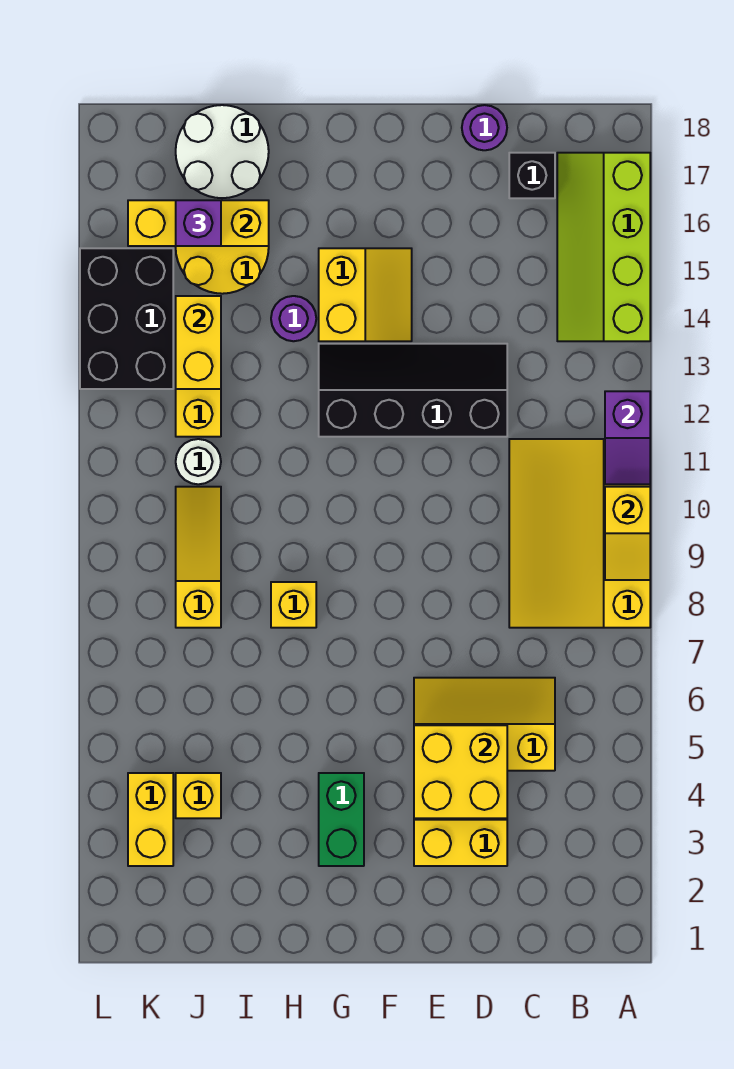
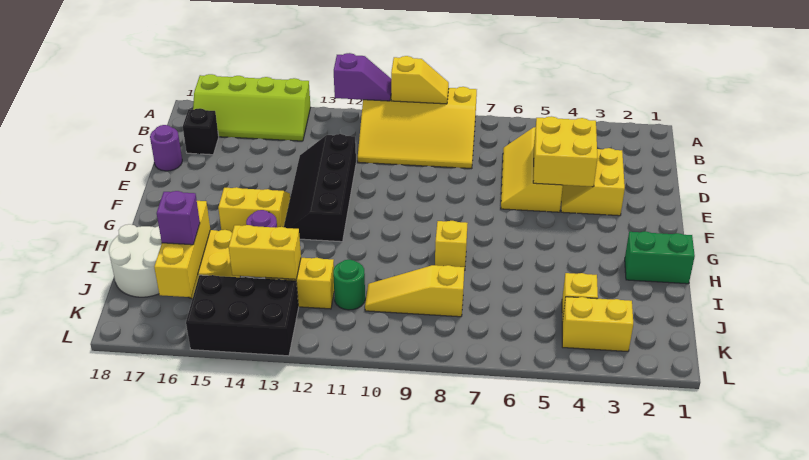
green 1x2 brick [319,773,364,866] -> green 1x2 brick moved to [625,231,695,284]
white 1x1 round brick [176,439,221,484] -> green 1x1 round brick [333,260,365,310]

